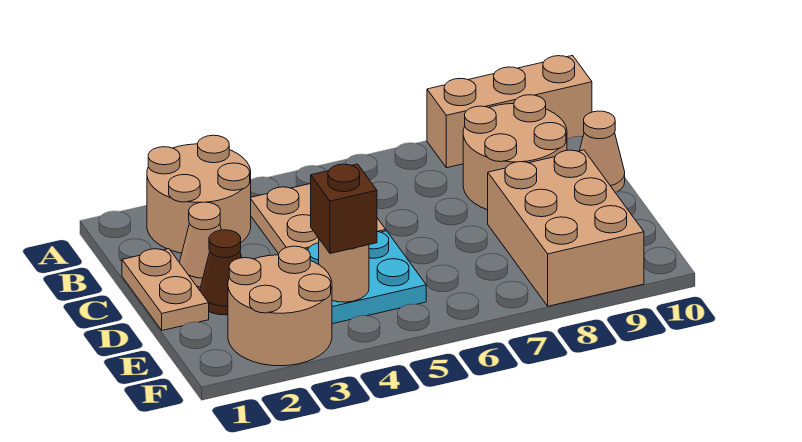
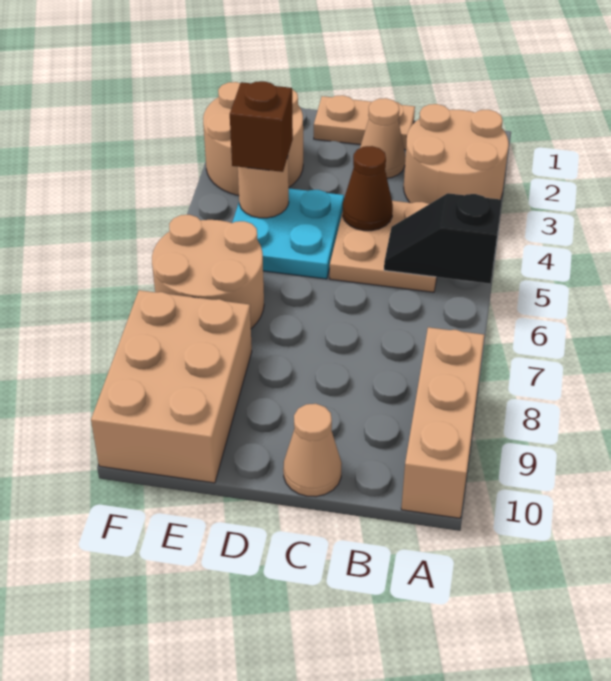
none -> black 1x2 slope [384,193,502,284]
tan 2x2 round brick [463,95,567,210] -> tan 2x2 round brick moved to [152,215,264,328]
brown 1x1 cone [200,230,242,315] -> brown 1x1 cone moved to [343,146,393,231]
tan 2x3 brick [488,150,644,306] -> tan 2x3 brick turned to [91,290,252,483]

